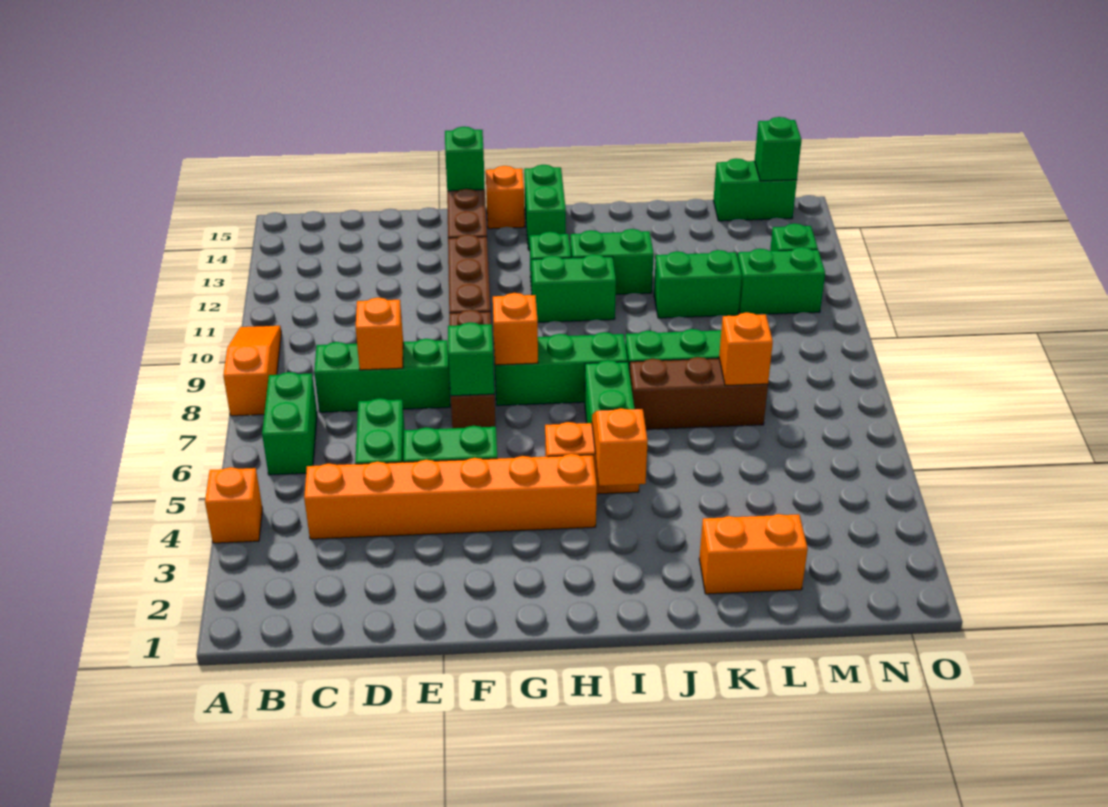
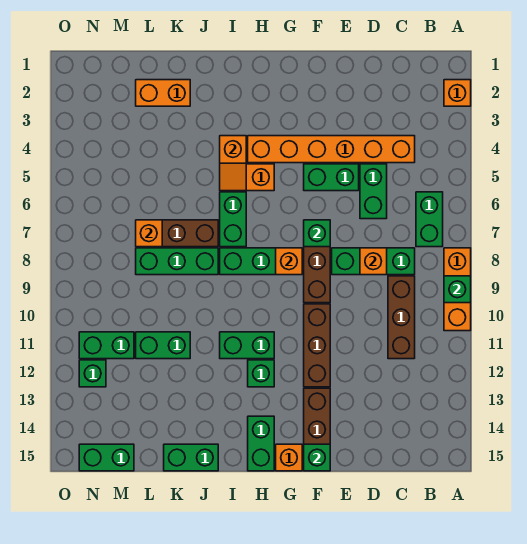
orange 1x1 brick [205,467,263,543] -> orange 1x1 brick moved to [444,80,471,106]
orange 1x3 slope [223,326,281,416] -> orange 1x3 brick [444,248,471,331]
none -> brown 1x3 brick [388,276,415,359]
green 1x2 brick [570,229,654,294] -> green 1x2 brick moved to [164,444,218,471]
green 1x1 brick [755,117,801,181] -> green 1x1 brick moved to [444,276,471,303]

